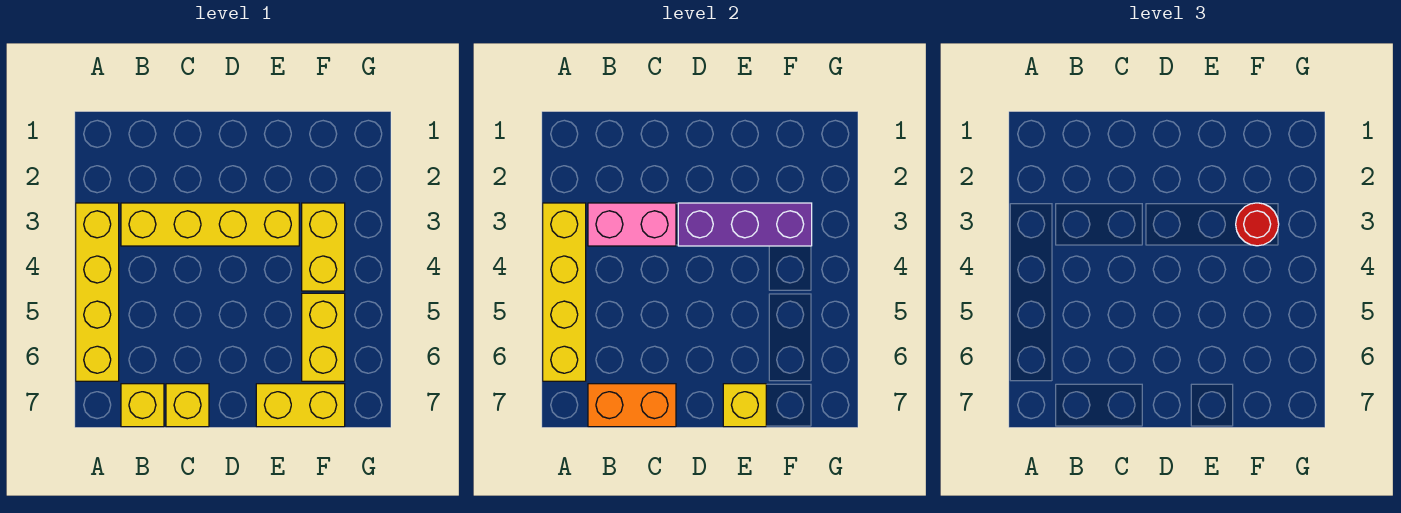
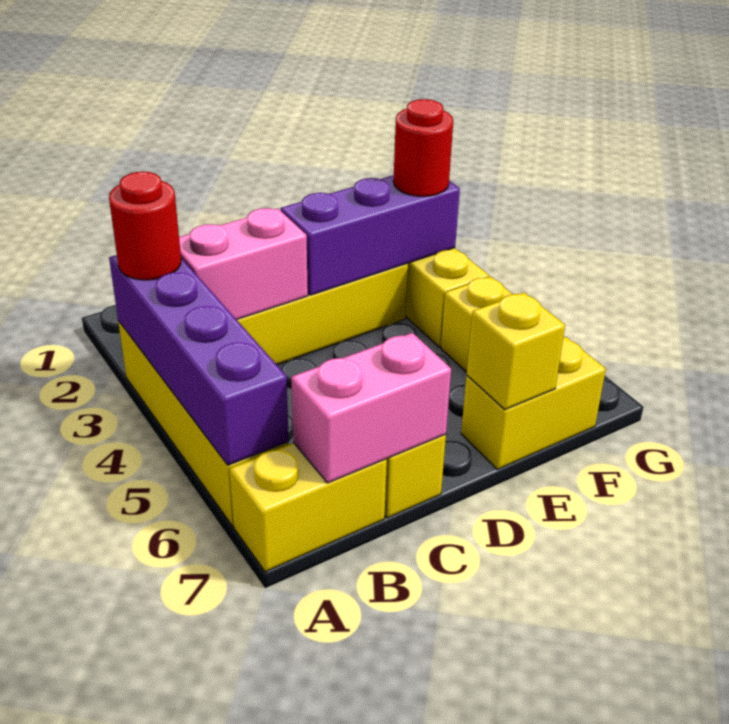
yellow 1x4 brick [543,203,586,381] -> purple 1x4 brick [109,255,289,465]
none -> red 1x1 round brick [109,172,181,280]
yellow 1x1 brick [121,384,164,427] -> yellow 1x2 brick [229,443,387,572]
orange 1x2 brick [588,384,676,427] -> pink 1x2 brick [291,333,451,483]

